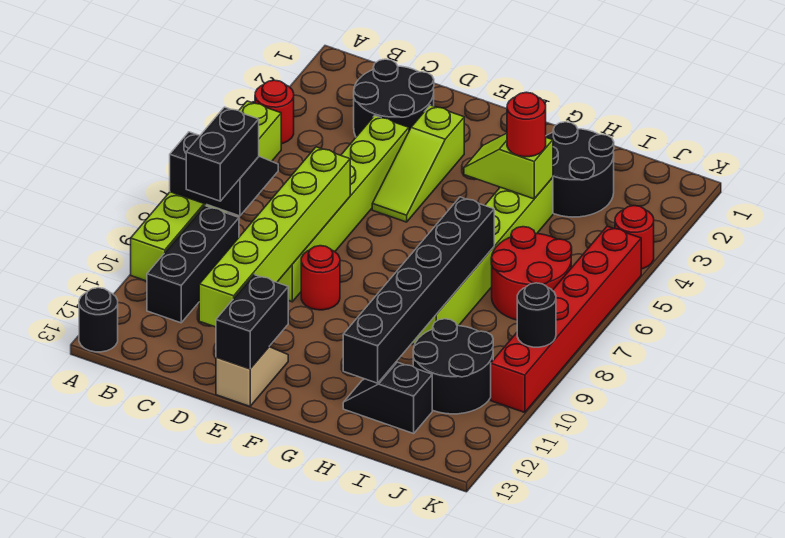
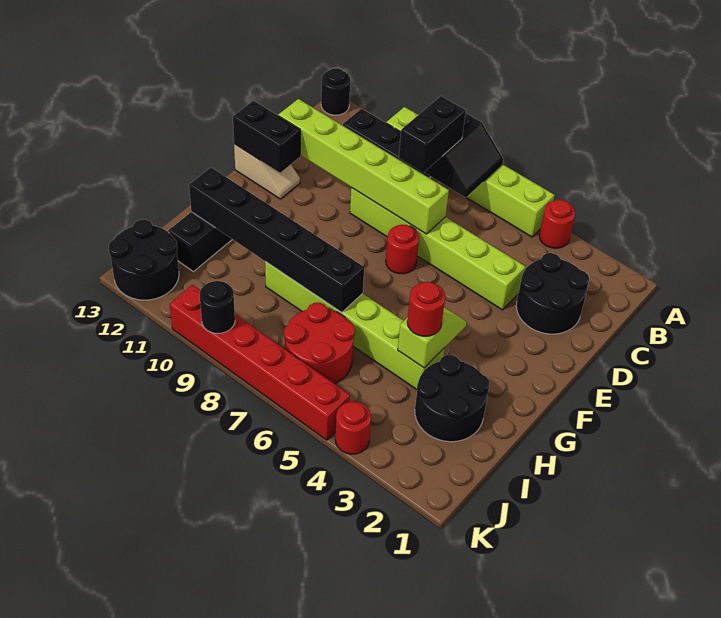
black 1x2 brick [186,107,259,201] -> black 1x2 brick turned to [399,96,466,173]
lime 1x3 slope [372,105,464,222] -> none
red 1x1 round brick [301,246,340,310] -> red 1x1 round brick moved to [386,225,419,274]
black 2x2 round brick [413,319,493,414] -> black 2x2 round brick moved to [109,220,179,300]

